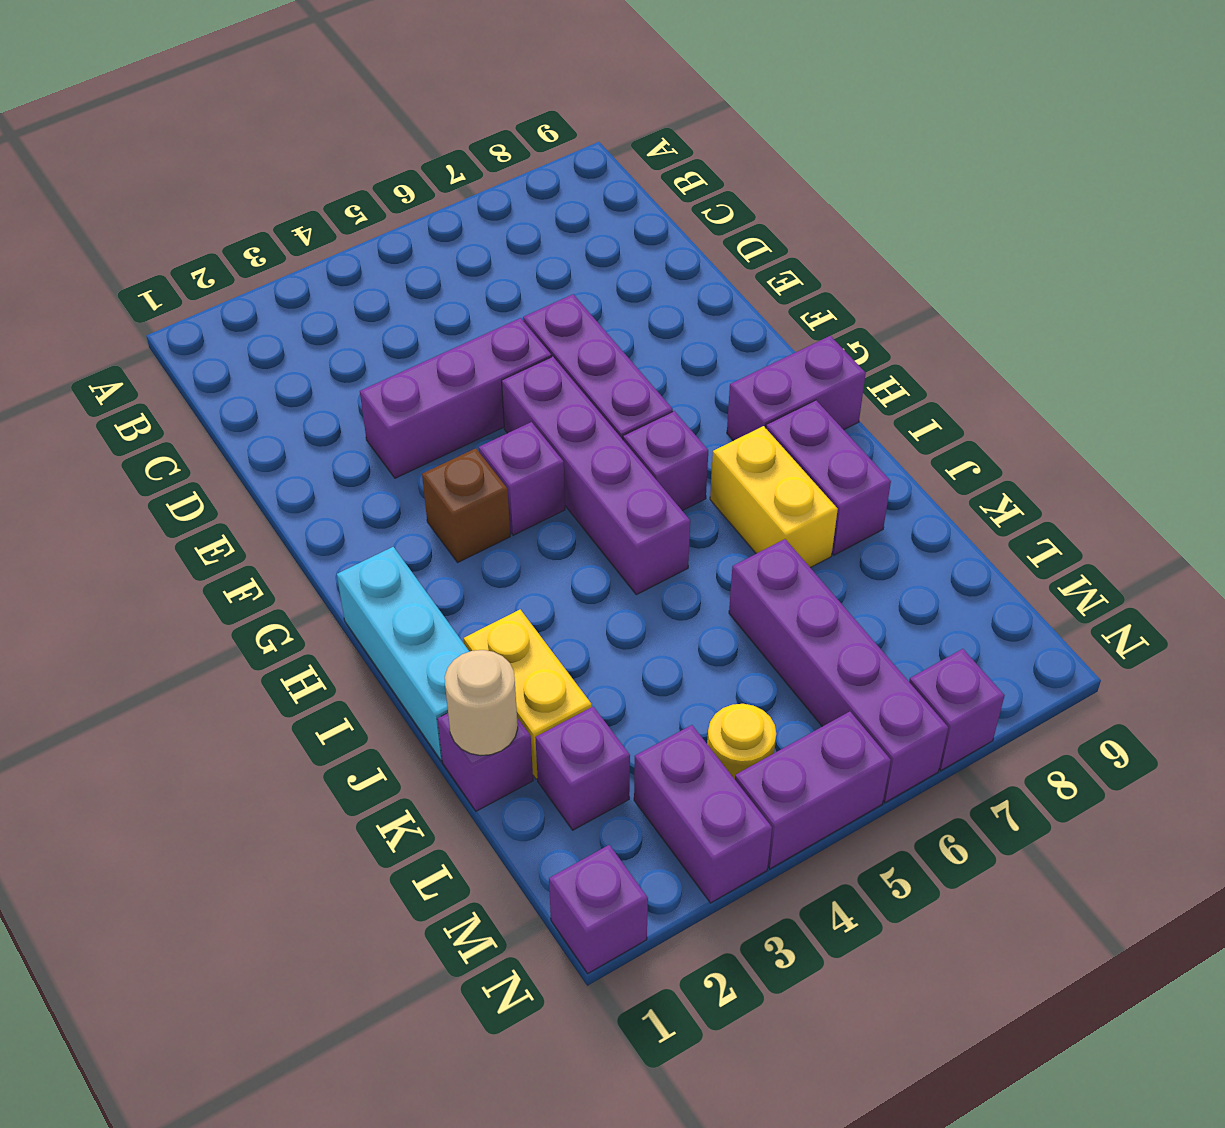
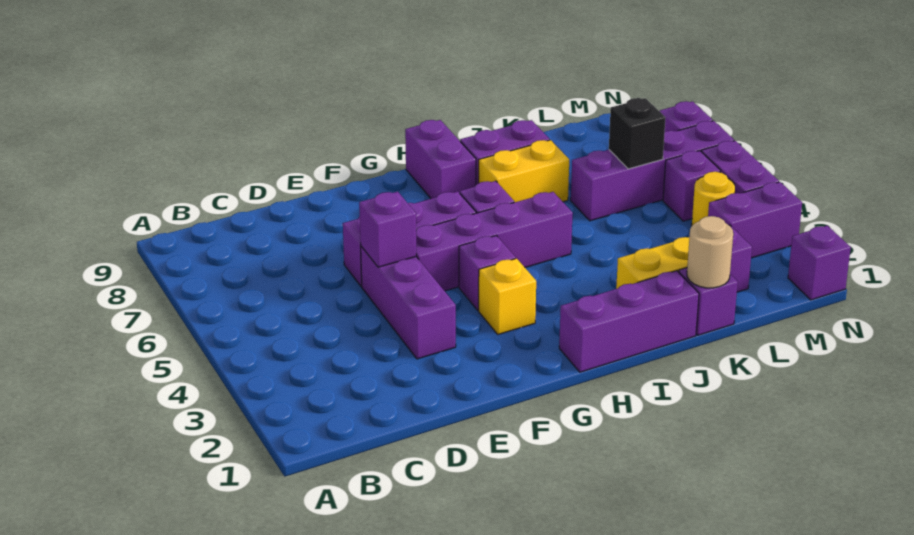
none -> purple 1x1 brick [359,192,416,267]
brown 1x1 brick [422,448,510,562] -> yellow 1x1 brick [479,258,536,334]
cyan 1x3 brick [337,547,469,761] -> purple 1x3 brick [559,271,699,372]
none -> black 1x1 brick [609,98,665,169]
none -> purple 1x1 brick [663,151,721,221]

